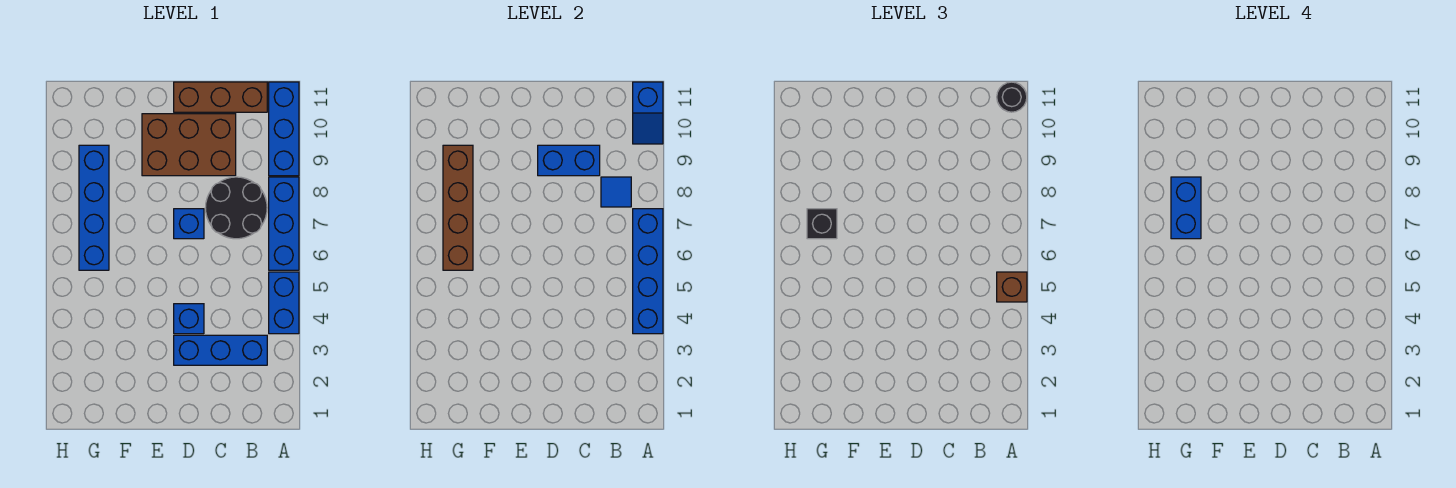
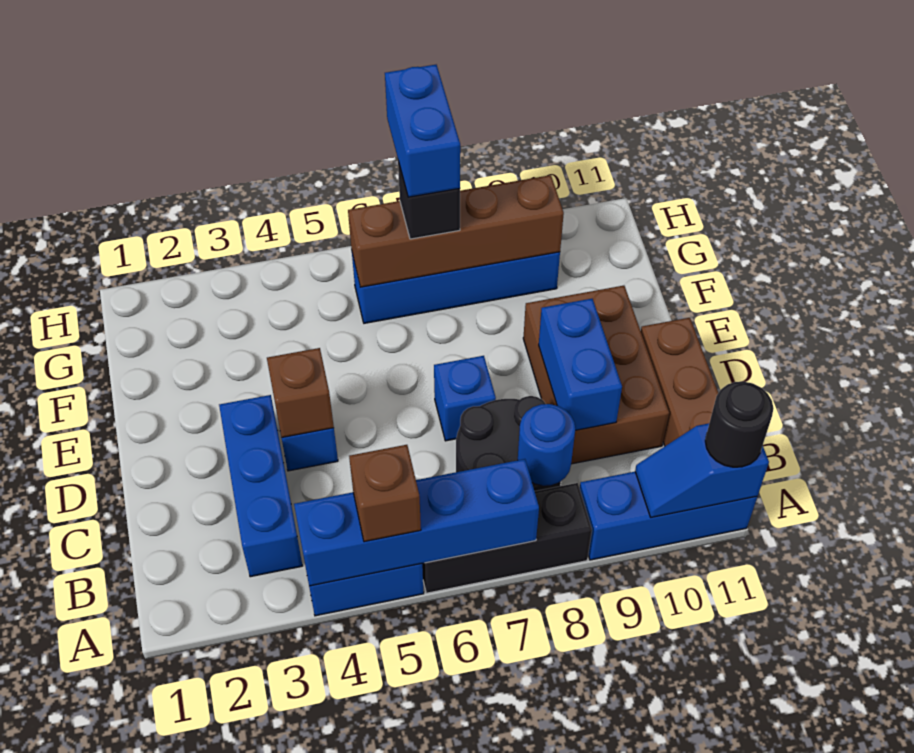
blue 1x3 brick [269,177,299,270] -> black 1x3 brick [422,483,592,593]
blue 1x1 tile [601,177,631,207] -> blue 1x1 round brick [518,404,575,486]
none -> brown 1x1 brick [267,348,334,438]
blue 1x2 brick [1171,177,1201,239] -> blue 1x2 brick turned to [385,65,460,197]

